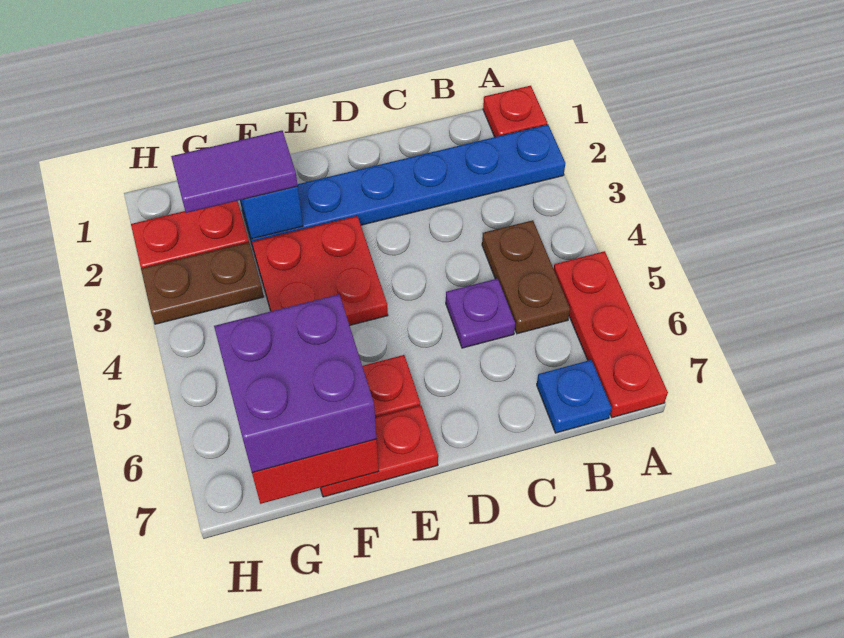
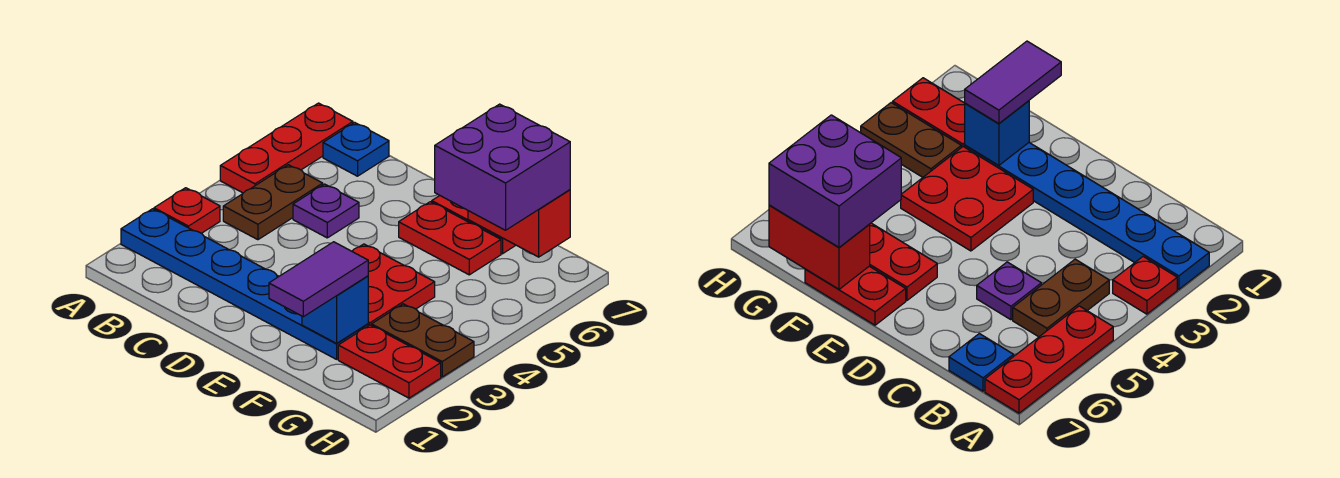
red 1x1 plate [483,86,547,137] -> red 1x1 plate moved to [154,188,220,233]
purple 1x2 tile [171,131,298,213] -> purple 1x2 tile turned to [269,242,368,317]

